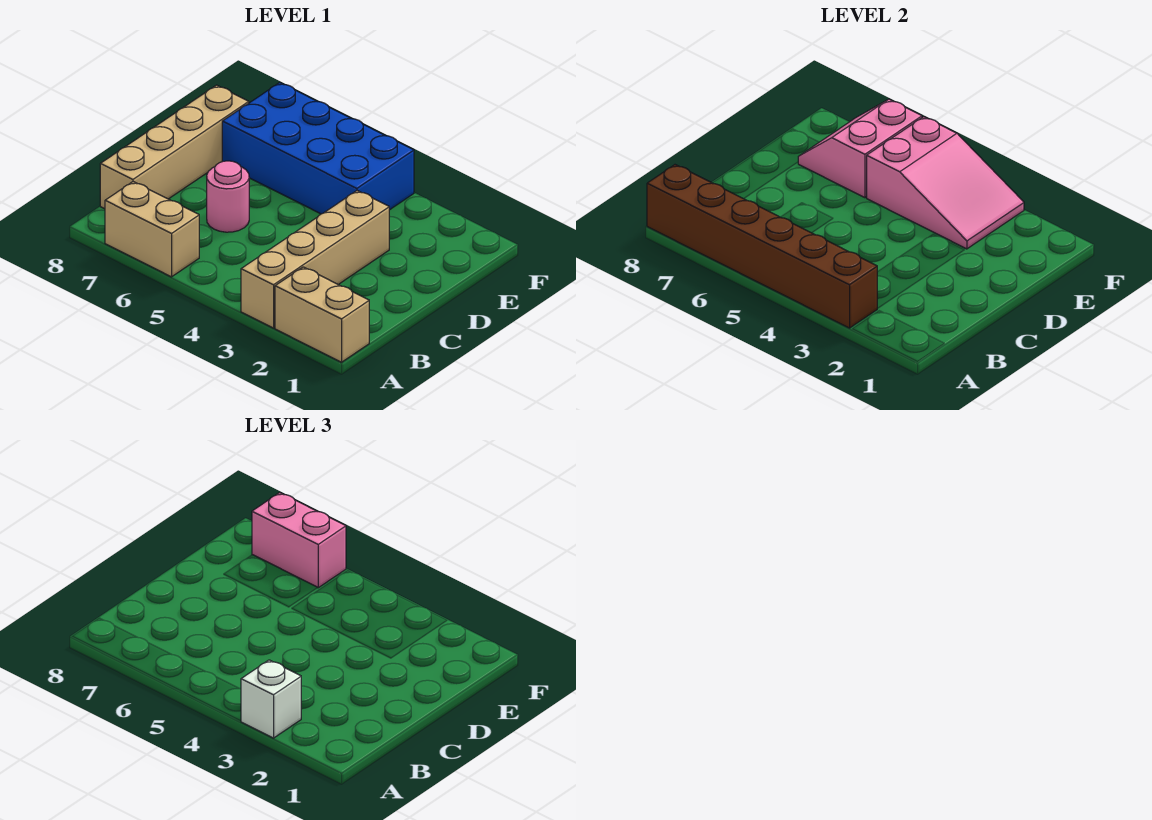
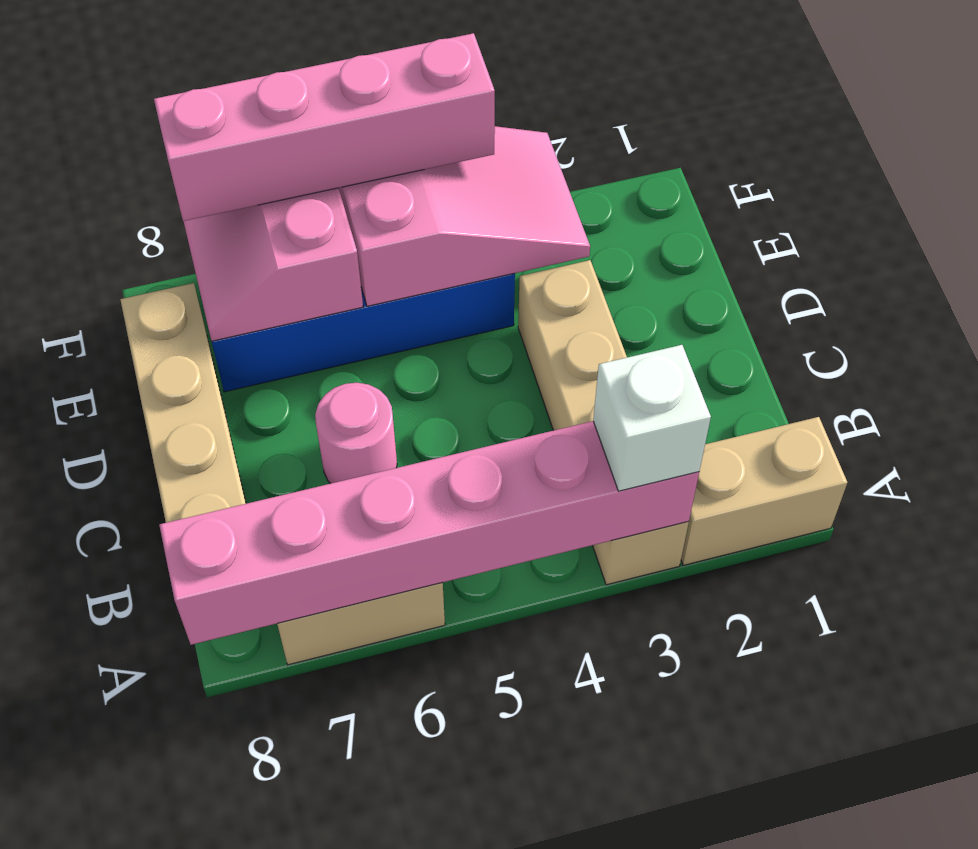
brown 1x6 brick [647,165,878,328] -> pink 1x6 brick [159,421,699,645]
pink 1x2 brick [252,493,346,588] -> pink 1x4 brick [154,33,495,221]

